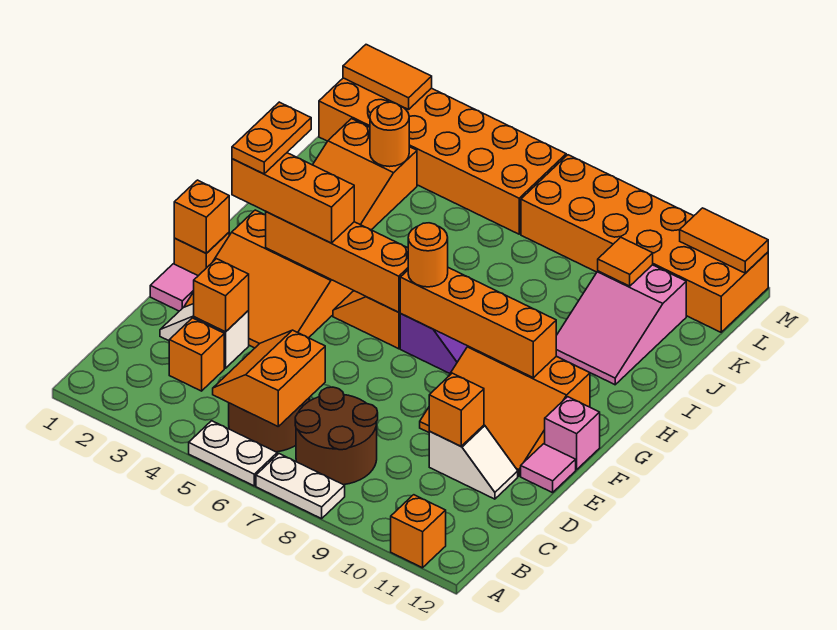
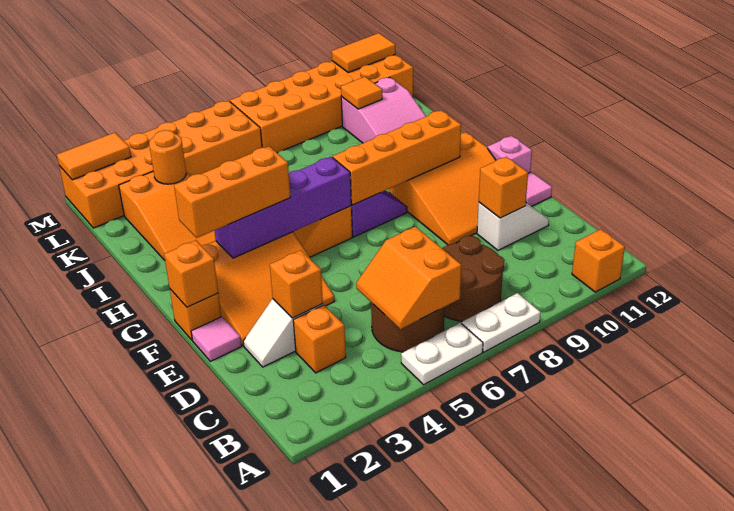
orange 1x2 plate [232,102,311,174] -> none
orange 1x4 brick [266,212,408,312] -> purple 1x4 brick [214,157,351,258]
orange 1x1 round brick [408,223,448,287] -> none

